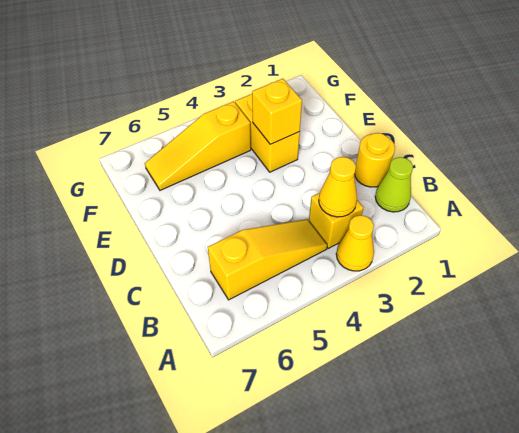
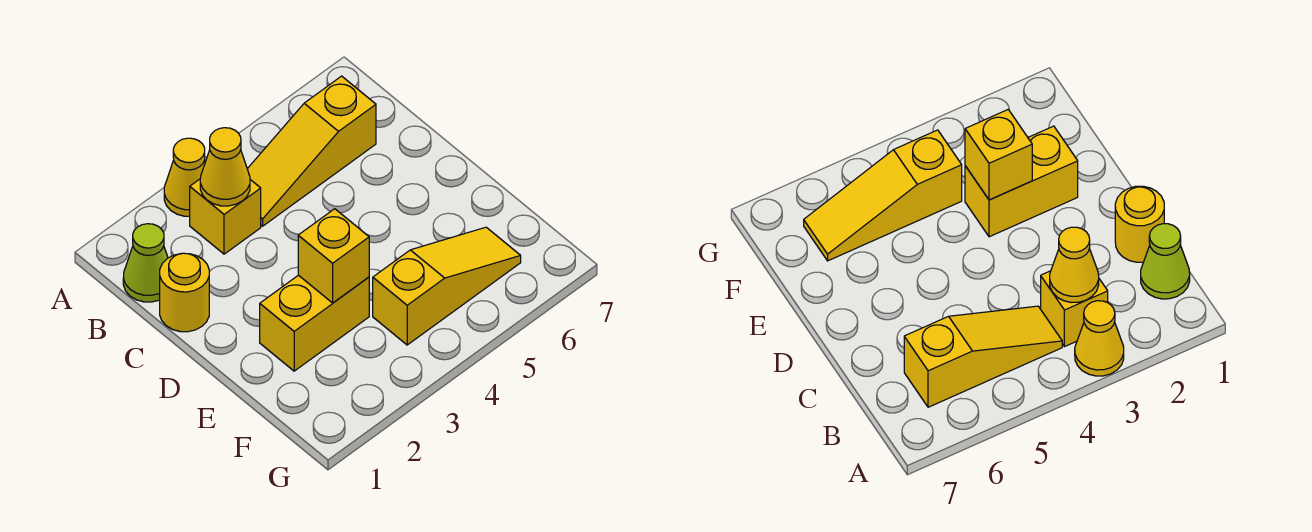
yellow 1x2 brick [235,94,300,172] -> yellow 1x2 brick turned to [260,275,369,371]

